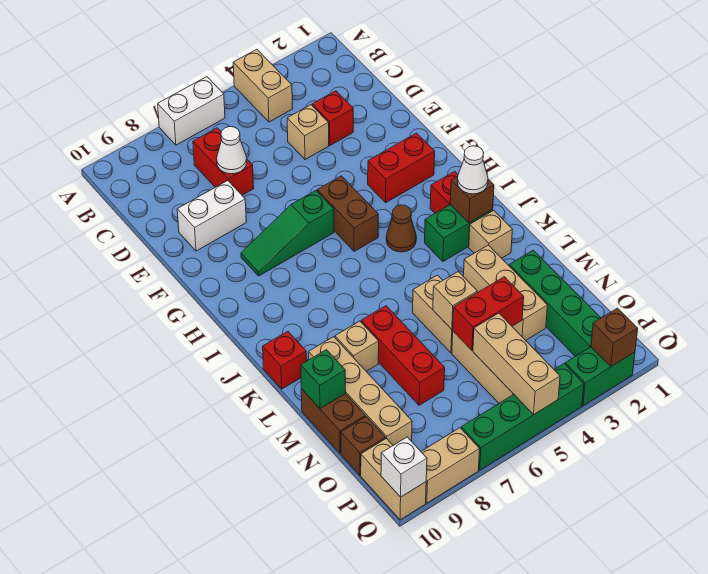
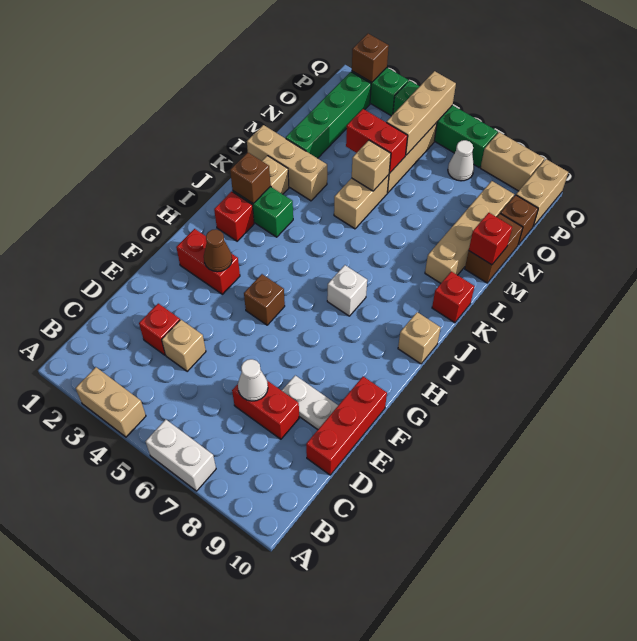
tan 1x2 brick [233,49,293,122] -> tan 1x2 brick turned to [76,367,146,437]
red 1x2 brick [193,128,254,195] -> red 1x2 brick turned to [232,381,299,439]
white 1x2 brick [177,181,246,251] -> white 1x2 plate [282,375,338,430]
brown 1x2 brick [317,176,378,251] -> brown 1x1 brick [244,274,285,325]
green 1x3 slope [241,191,334,276] -> none
brown 1x1 cone [386,205,416,252] -> brown 1x1 cone moved to [204,229,232,272]
white 1x1 cone [457,146,488,194] -> white 1x1 cone moved to [448,140,474,181]
tan 1x3 brick [464,245,548,340] -> tan 1x3 brick turned to [247,125,327,201]
red 1x3 brick [361,306,445,405] -> red 1x3 brick moved to [306,376,387,475]
tan 1x1 brick [335,321,379,371] -> tan 1x1 brick moved to [398,312,441,364]
green 1x1 brick [301,350,346,409] -> red 1x1 brick [469,213,512,265]
white 1x1 brick [381,437,427,497] -> white 1x1 brick moved to [327,265,367,316]

